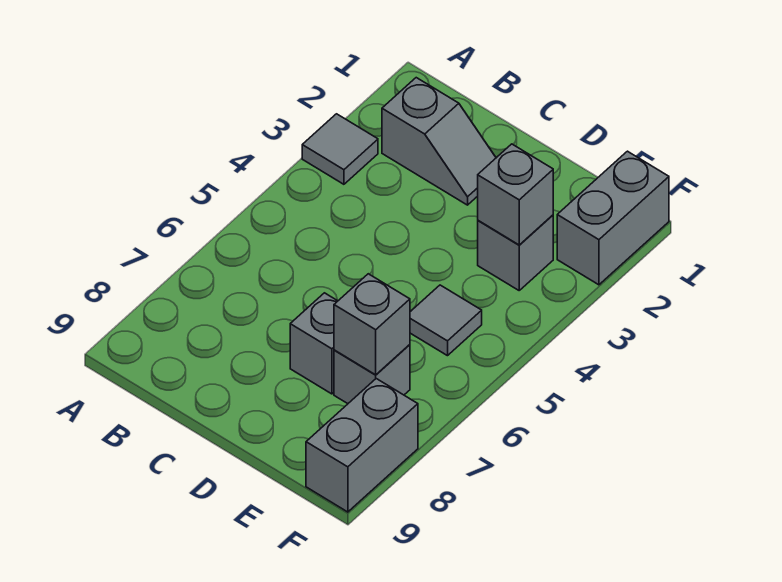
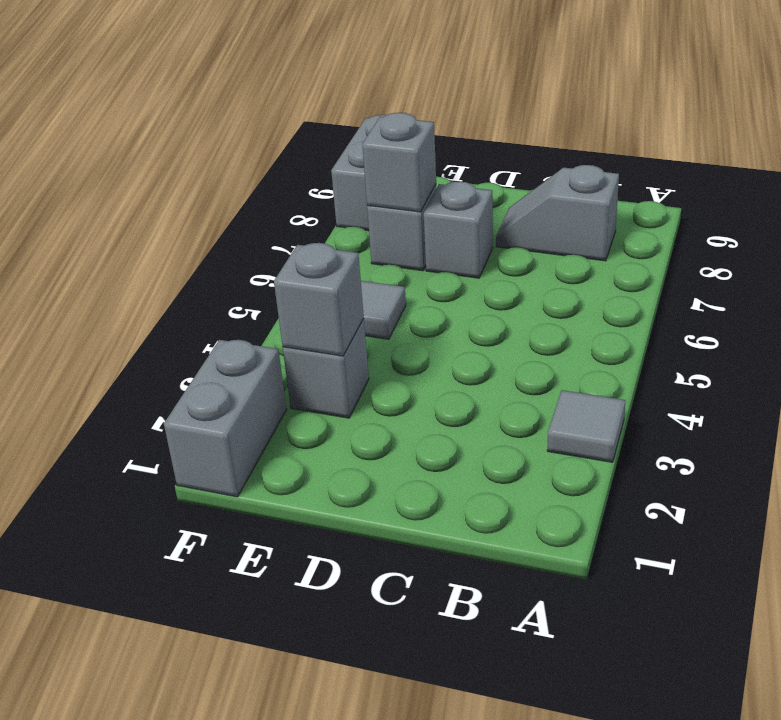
grey 1x2 slope [382,78,496,205] -> grey 1x2 slope moved to [496,165,619,261]

